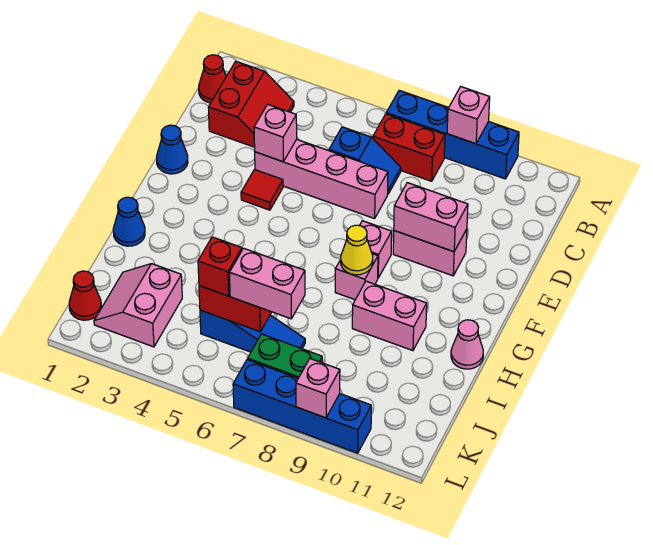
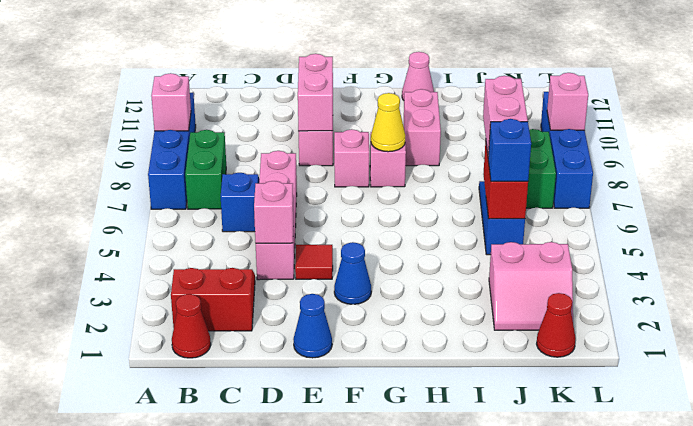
red 1x2 brick [373,114,445,181] -> green 1x2 brick [185,130,226,209]
blue 1x1 cone [113,197,145,246] -> blue 1x1 cone moved to [334,242,371,304]
red 1x1 brick [198,237,242,296] -> blue 1x1 brick [488,119,531,181]

